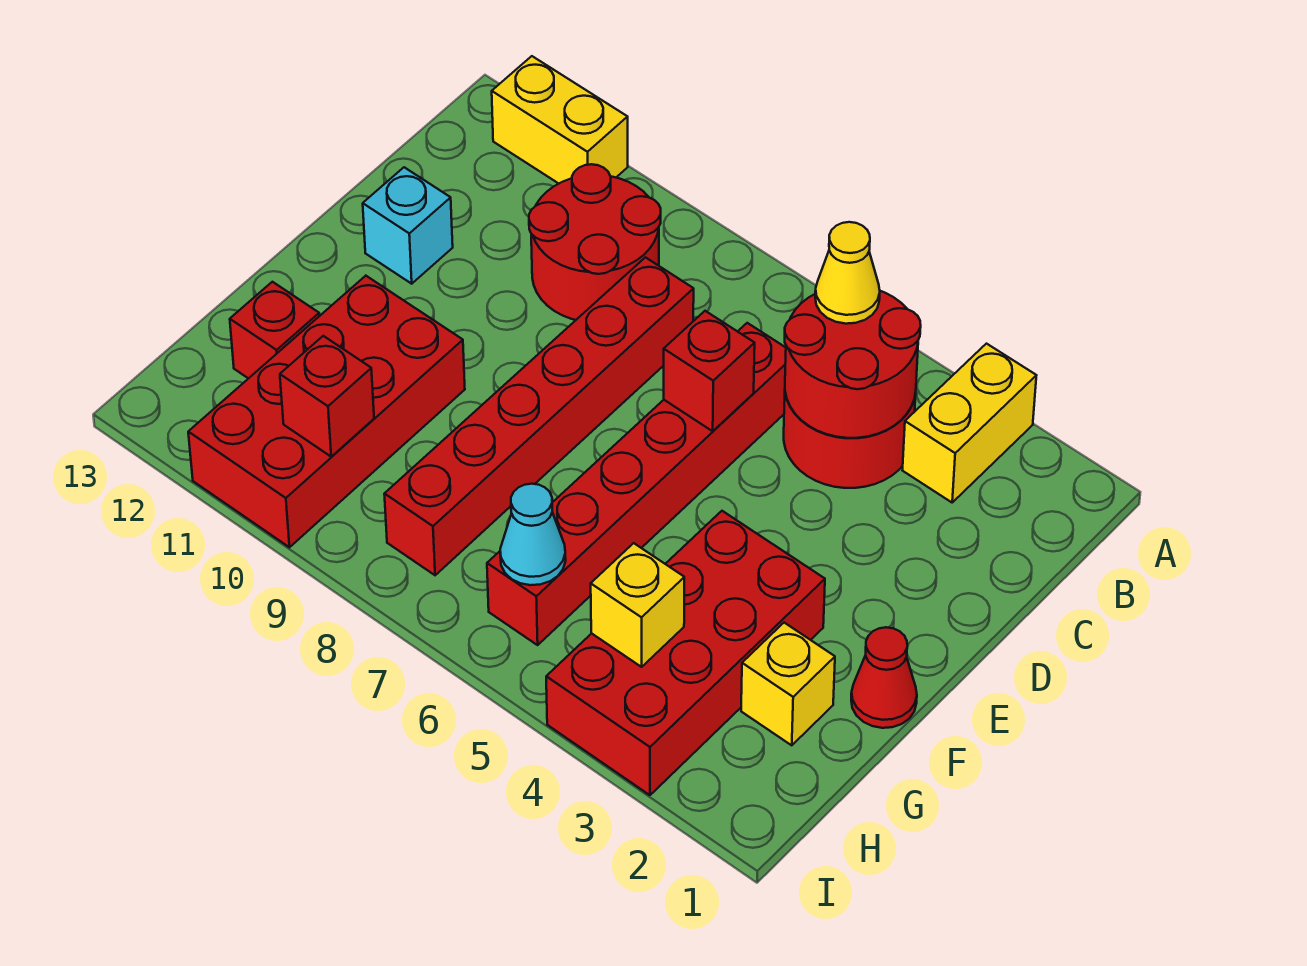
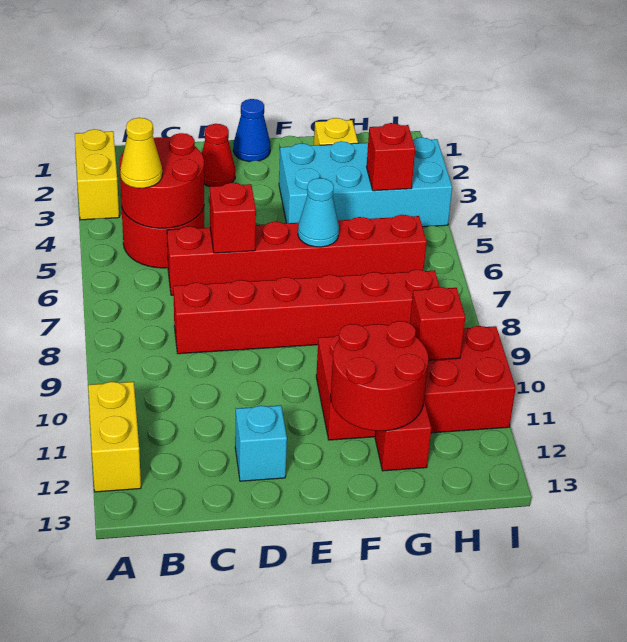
yellow 1x2 brick [903,344,1037,502] -> yellow 1x2 brick turned to [75,129,119,220]
red 2x2 round brick [529,164,661,320] -> red 2x2 round brick moved to [331,321,428,431]
none -> blue 1x1 cone [233,99,270,162]
red 1x1 cone [851,627,917,728] -> red 1x1 cone moved to [202,124,236,187]
red 2x4 brick [546,511,825,795] -> cyan 2x4 brick [279,137,452,227]
yellow 1x1 brick [591,543,684,667] -> red 1x1 brick [366,123,415,191]
cyan 1x1 cone [500,484,566,585] -> cyan 1x1 cone moved to [298,178,339,247]

